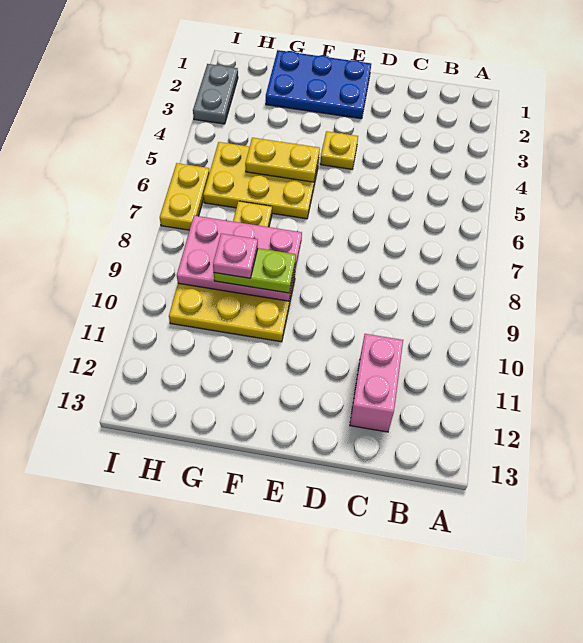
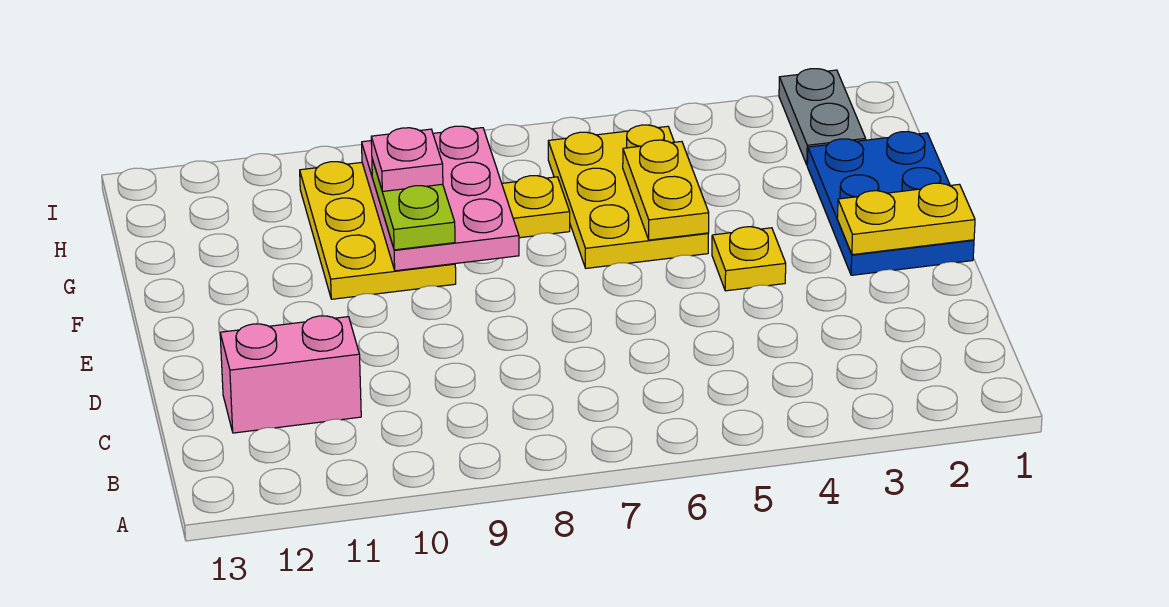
grey 1x2 plate [193,64,238,124] -> grey 1x2 plate turned to [779,69,866,164]
yellow 1x2 plate [160,163,210,230] -> yellow 1x2 plate moved to [837,183,975,255]

